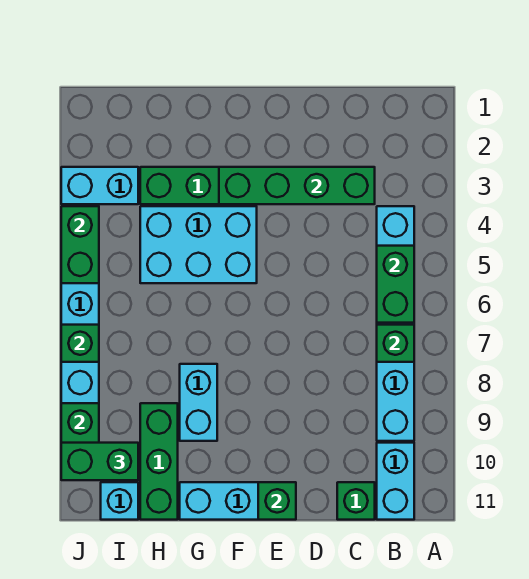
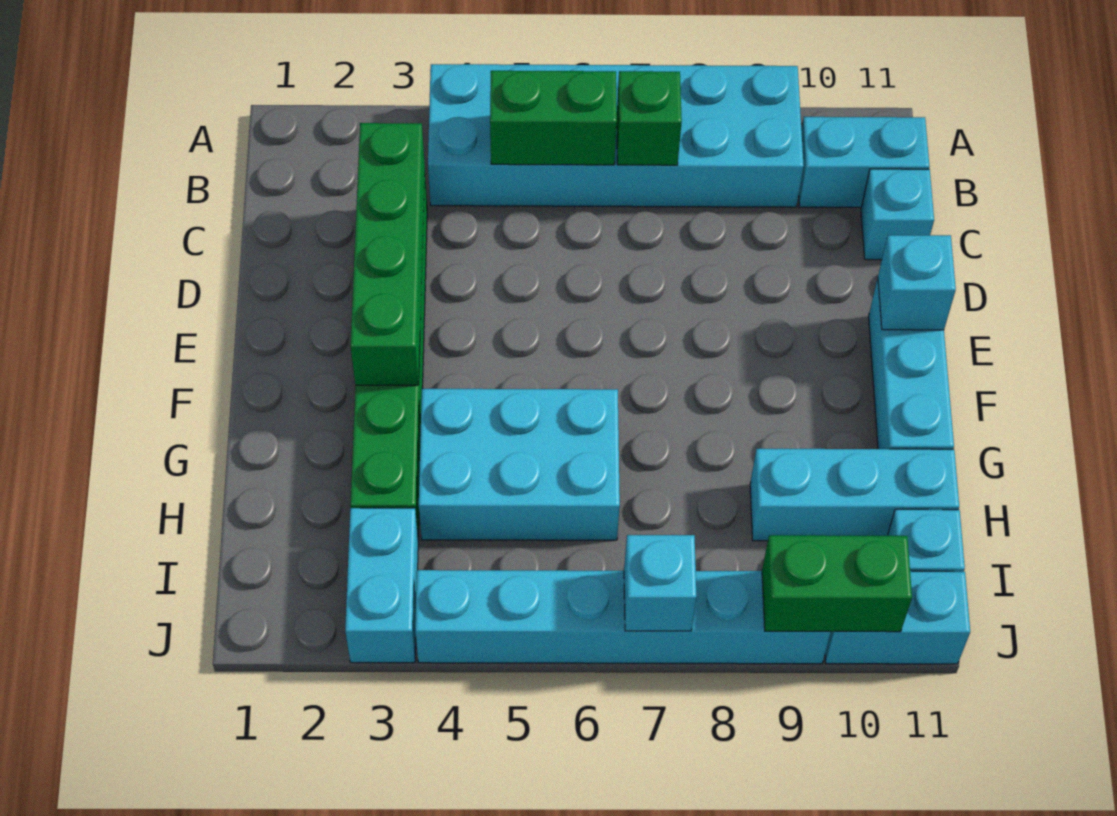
cyan 1x6 brick [377,206,414,441] -> cyan 2x6 brick [428,64,804,207]
green 1x1 brick [337,482,375,520] -> cyan 1x1 brick [861,169,934,260]
green 1x1 brick [258,482,296,520] -> cyan 1x1 brick [878,235,956,330]
cyan 2x3 brick [140,206,257,283] -> cyan 2x3 brick turned to [419,389,620,540]
cyan 1x2 brick [180,364,217,441] -> cyan 1x2 brick moved to [825,571,970,664]
green 1x3 brick [140,403,178,520] -> cyan 1x3 brick [750,449,959,541]
green 1x2 brick [61,443,138,480] -> none
green 1x2 brick [61,206,99,283] -> none
green 1x1 brick [61,325,99,362] -> cyan 1x1 brick [624,535,696,631]

